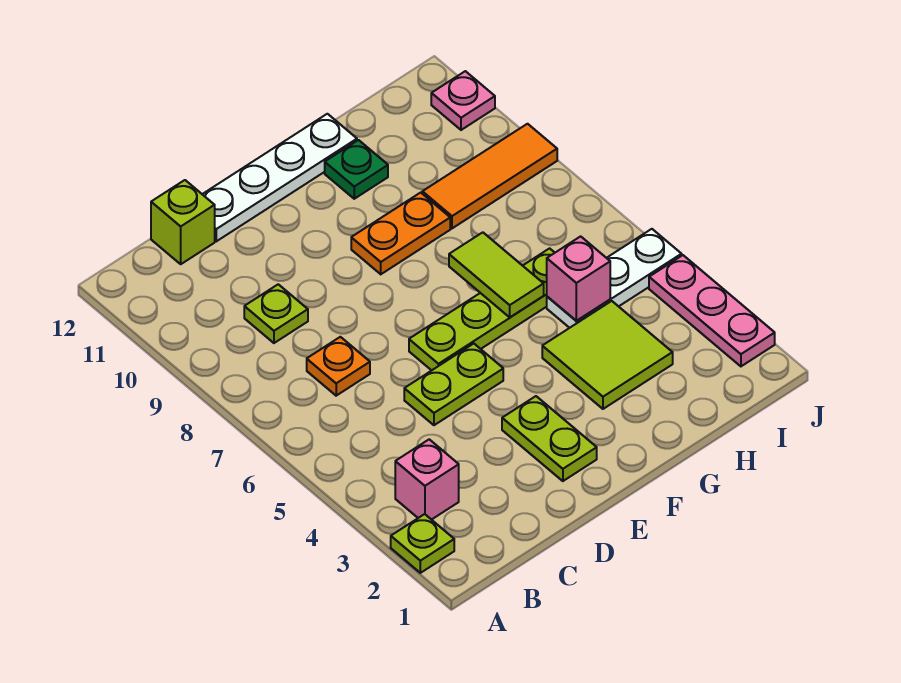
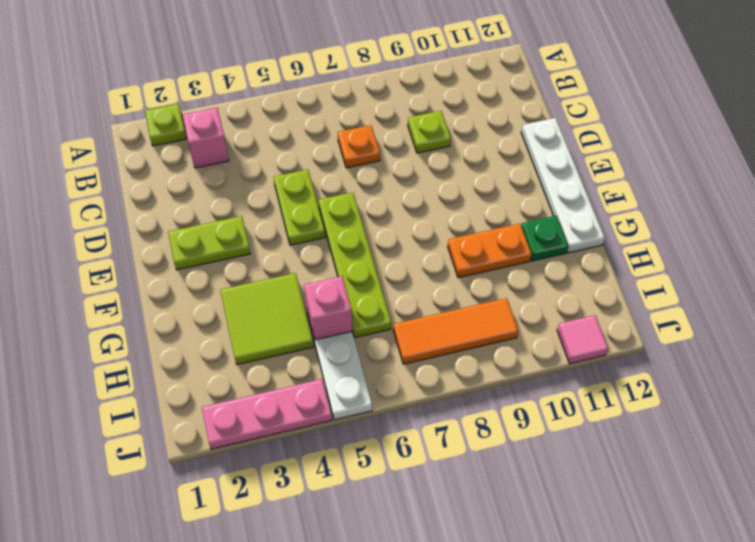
lime 1x1 brick [151,180,215,264] -> none
orange 1x2 plate [351,193,450,274] -> orange 1x2 plate turned to [448,224,532,278]
lime 1x2 tile [449,232,544,317] -> none
orange 1x3 tile [422,124,557,228] -> orange 1x3 tile turned to [393,298,518,364]
pink 1x1 plate [431,71,495,130] -> pink 1x1 tile [557,315,608,364]

